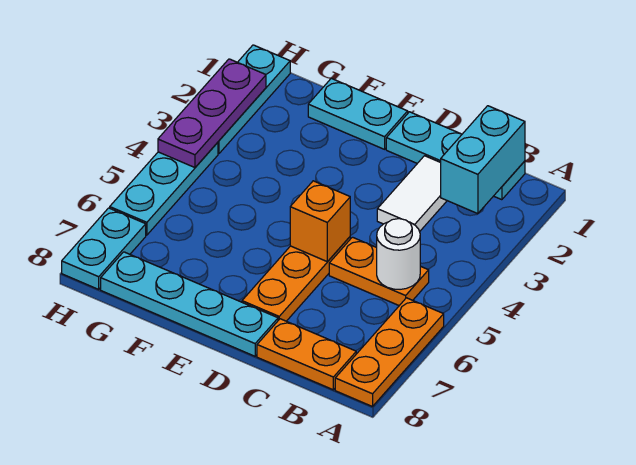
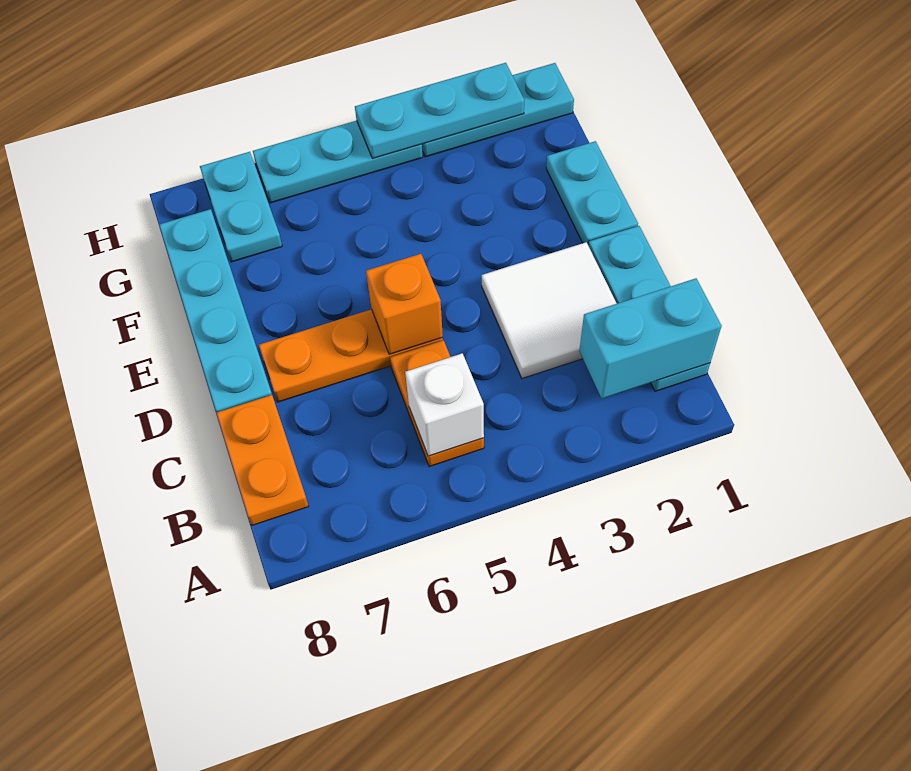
orange 1x3 plate [335,298,444,407] -> none
white 1x1 round brick [377,219,420,289] -> white 1x1 brick [405,353,484,456]
white 1x2 tile [377,156,447,232] -> white 2x2 tile [482,242,617,379]
purple 1x3 plate [158,59,266,167] -> cyan 1x3 plate [355,63,524,158]
cyan 1x2 plate [62,208,146,289] -> cyan 1x2 plate turned to [200,152,282,262]

